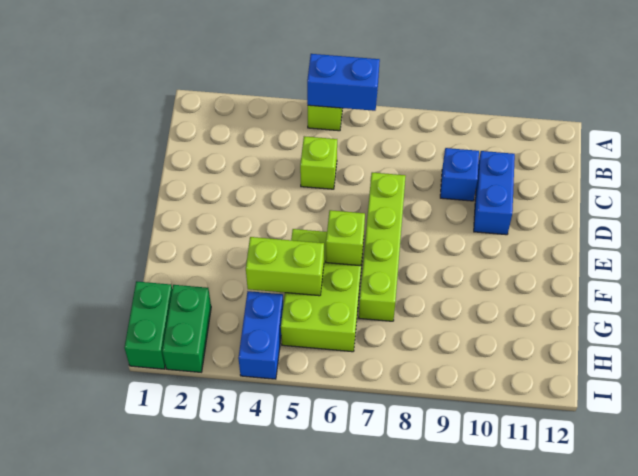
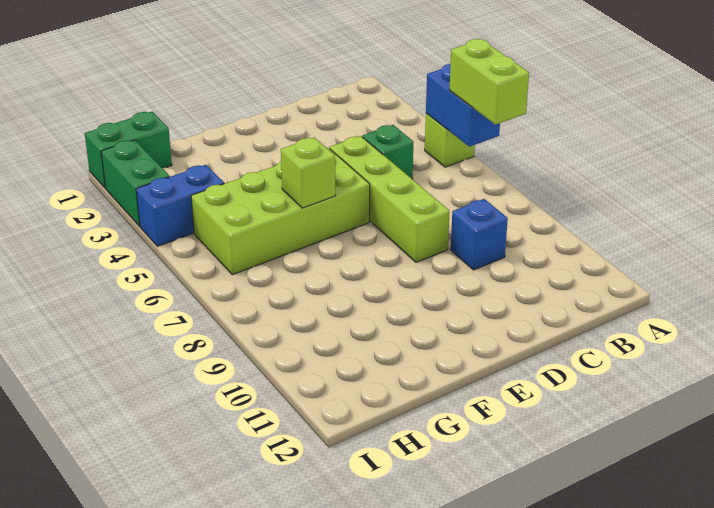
lime 1x1 brick [300,136,337,189] -> green 1x1 brick [362,125,413,179]
blue 1x2 brick [474,151,515,235] -> none
lime 1x4 brick [359,172,406,321] -> lime 1x4 brick turned to [330,136,450,262]
lime 2x3 brick [281,229,364,352] -> lime 2x4 brick [191,148,370,275]
lime 1x2 brick [246,237,324,296] -> lime 1x2 brick moved to [449,39,529,125]
green 1x2 brick [162,285,211,372] -> green 1x2 brick turned to [101,140,170,226]

